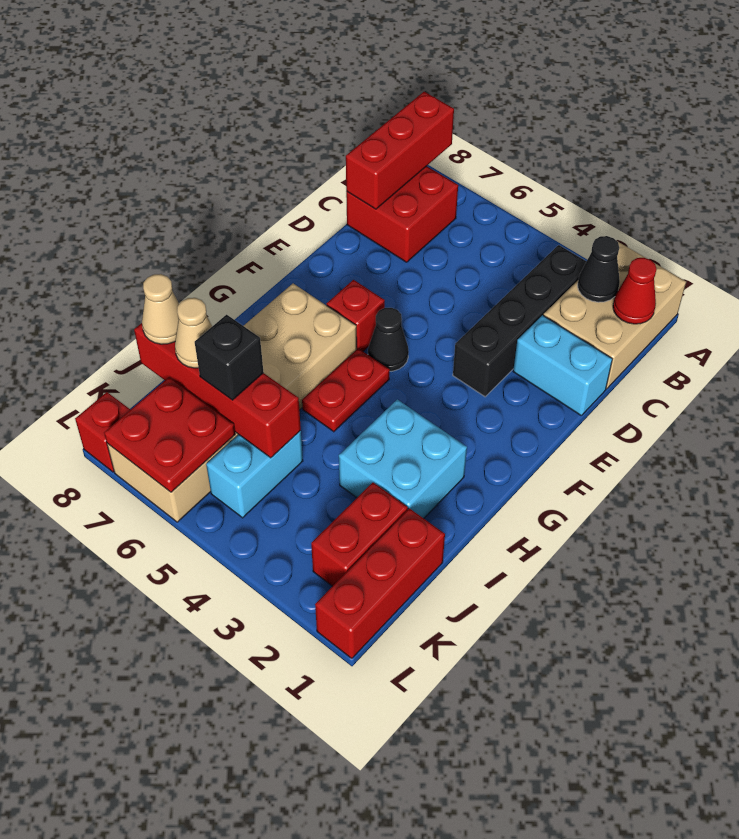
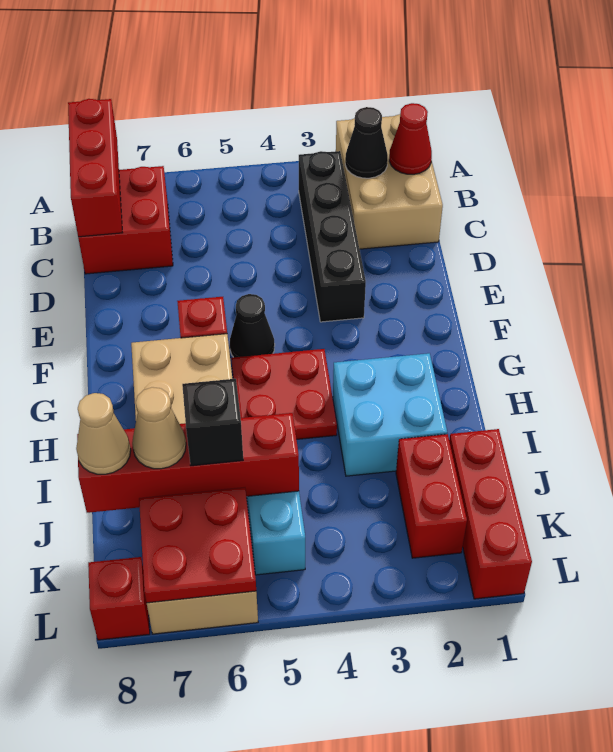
cyan 1x2 brick [513,315,612,415] -> none
red 1x2 plate [302,348,390,432] -> red 2x2 plate [231,349,337,439]

